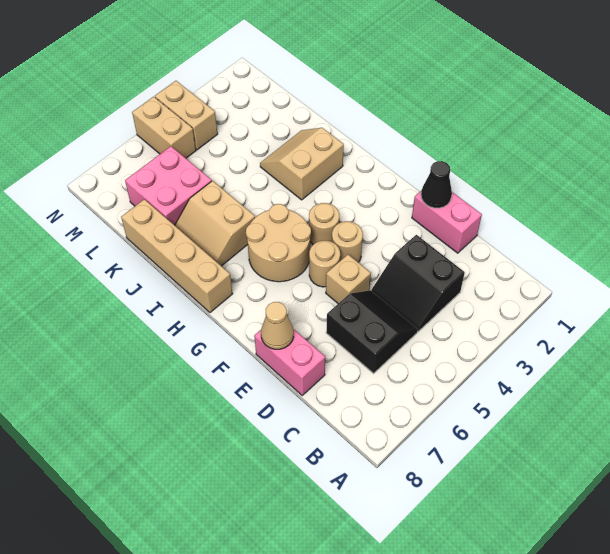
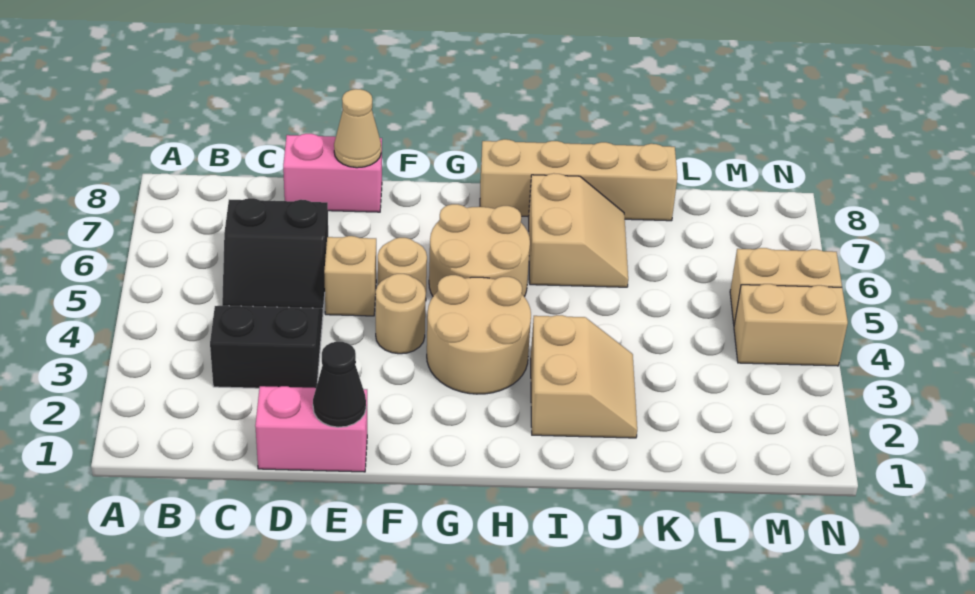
tan 1x1 round brick [309,203,339,244] -> tan 2x2 round brick [427,275,531,394]
tan 2x2 slope [175,181,255,266] -> tan 2x2 slope turned to [529,173,628,287]
pink 2x2 brick [125,146,212,225] -> none

